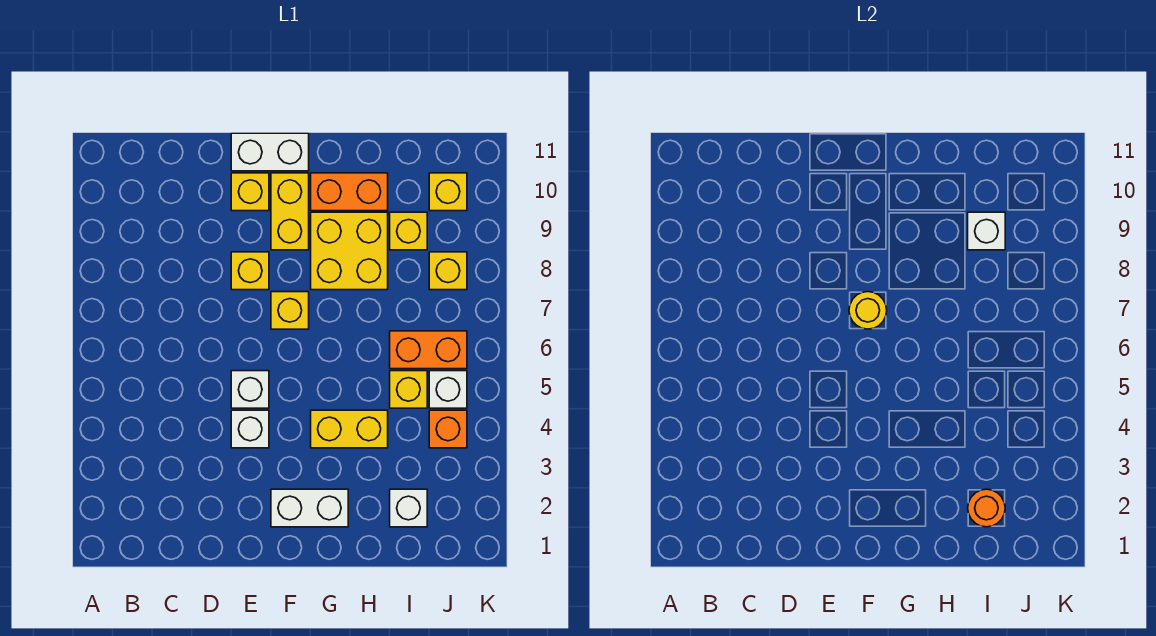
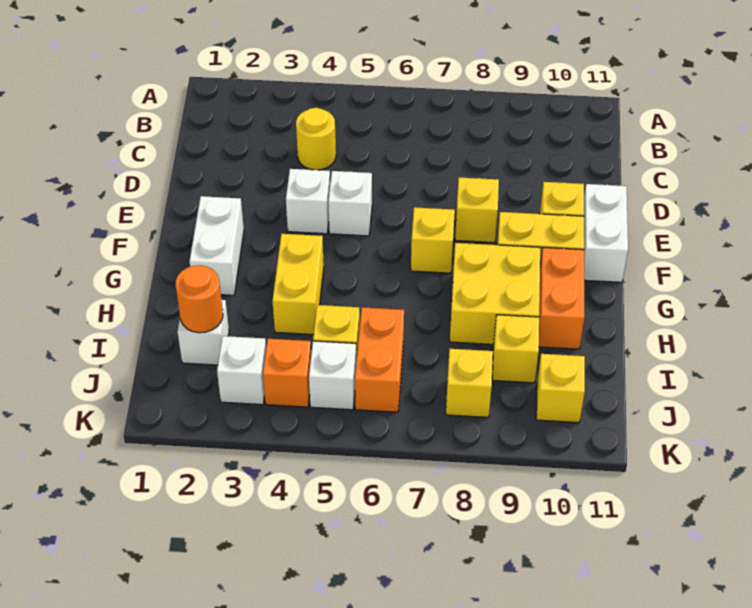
yellow 1x1 round brick [849,292,887,329] -> yellow 1x1 round brick moved to [296,108,336,170]
white 1x1 brick [968,212,1005,250] -> white 1x1 brick moved to [217,336,266,405]

